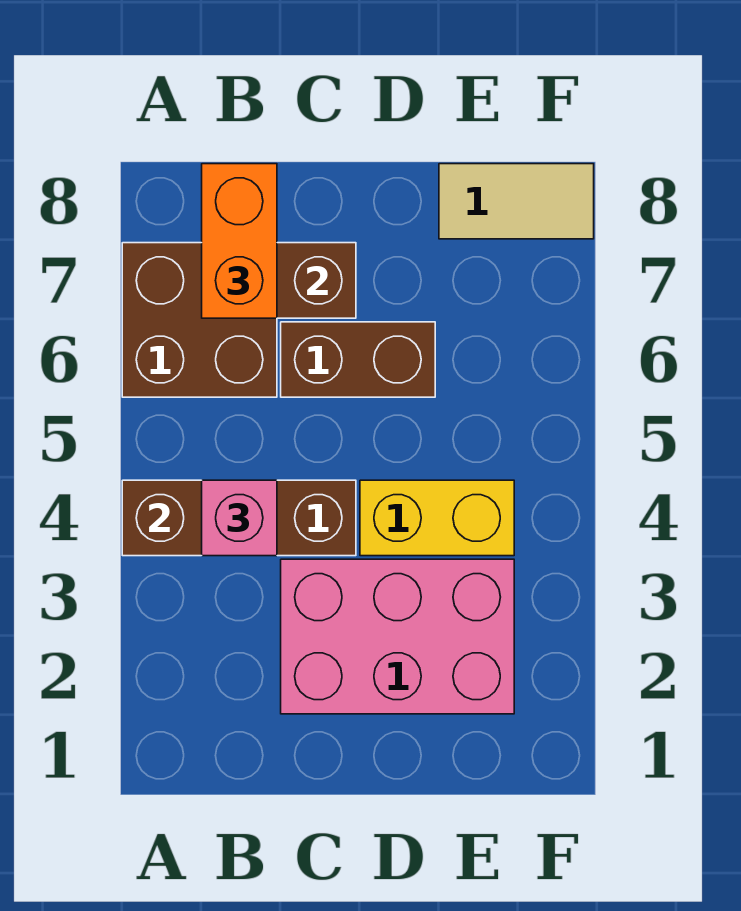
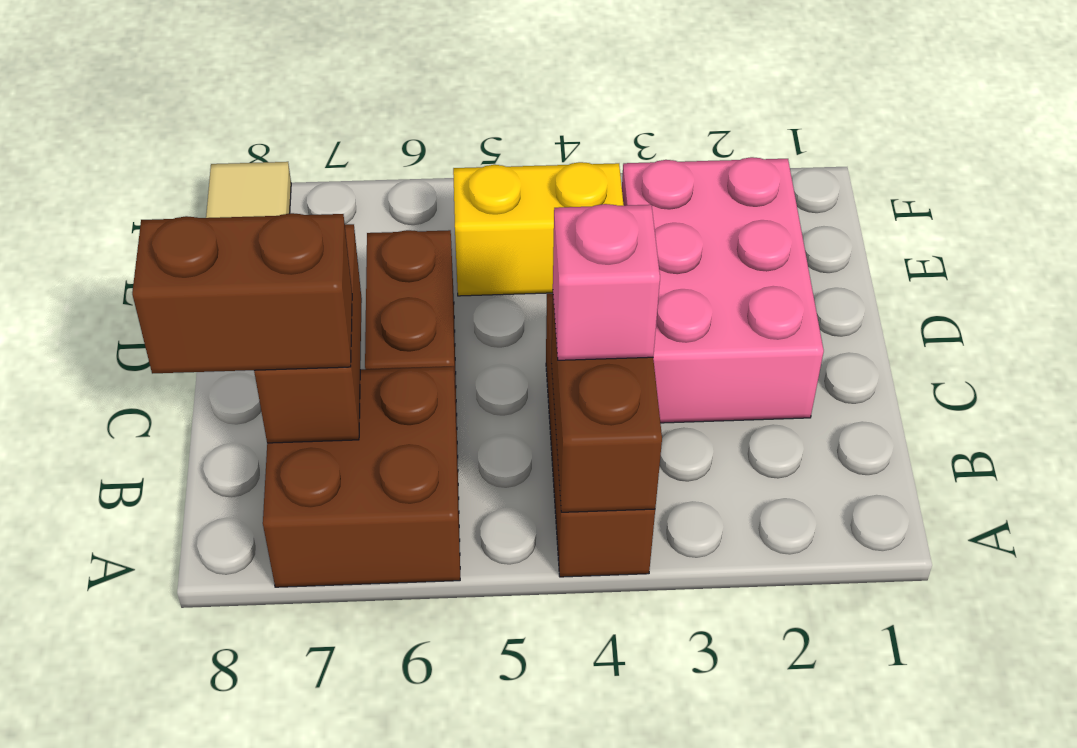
orange 1x2 brick [202,164,277,318] -> brown 1x2 brick [132,213,352,374]
yellow 1x2 brick [360,480,514,556] -> yellow 1x2 brick turned to [453,162,624,296]

